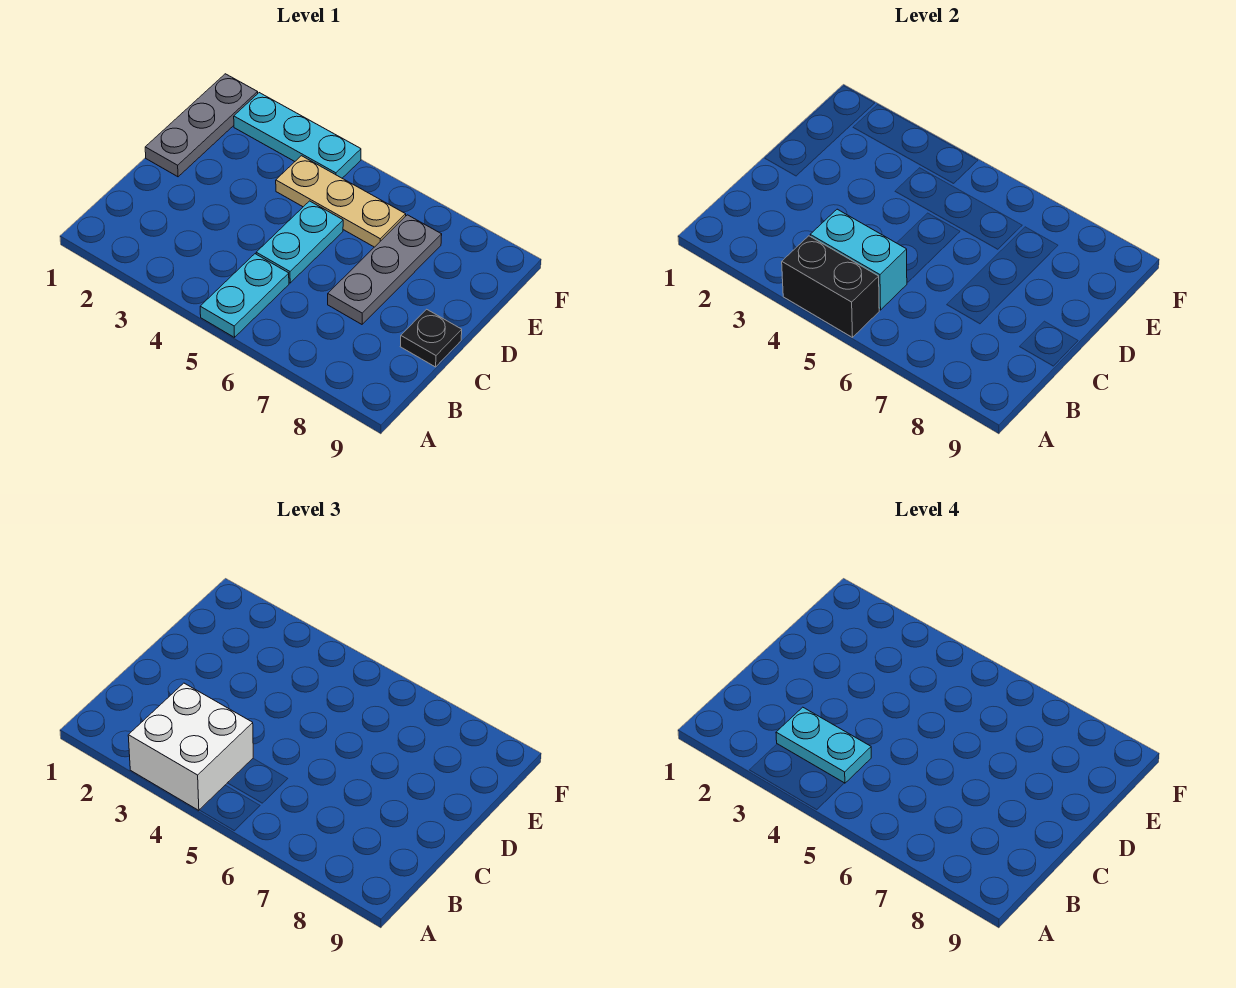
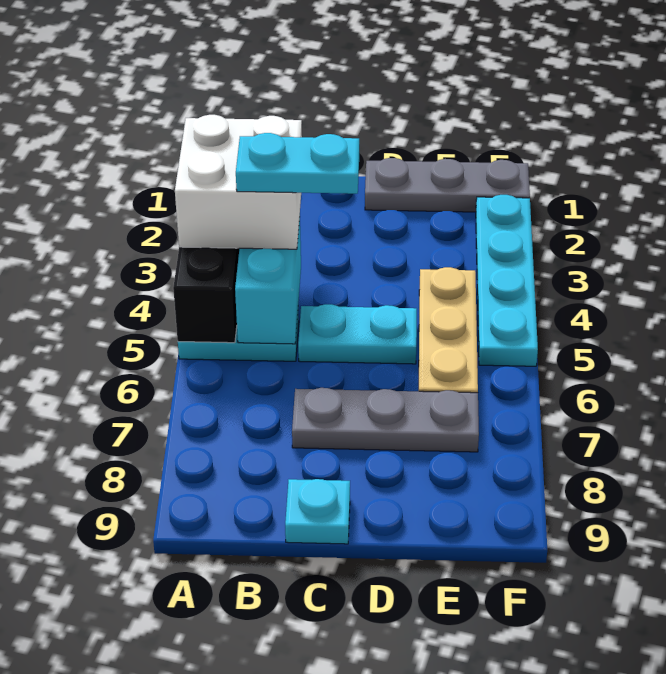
cyan 1x2 plate [776,707,871,783] -> cyan 1x2 plate turned to [236,133,359,194]
black 1x1 plate [400,309,462,367] -> cyan 1x1 plate [285,479,350,544]
cyan 1x3 plate [234,93,361,178] -> cyan 1x4 plate [476,195,538,366]

